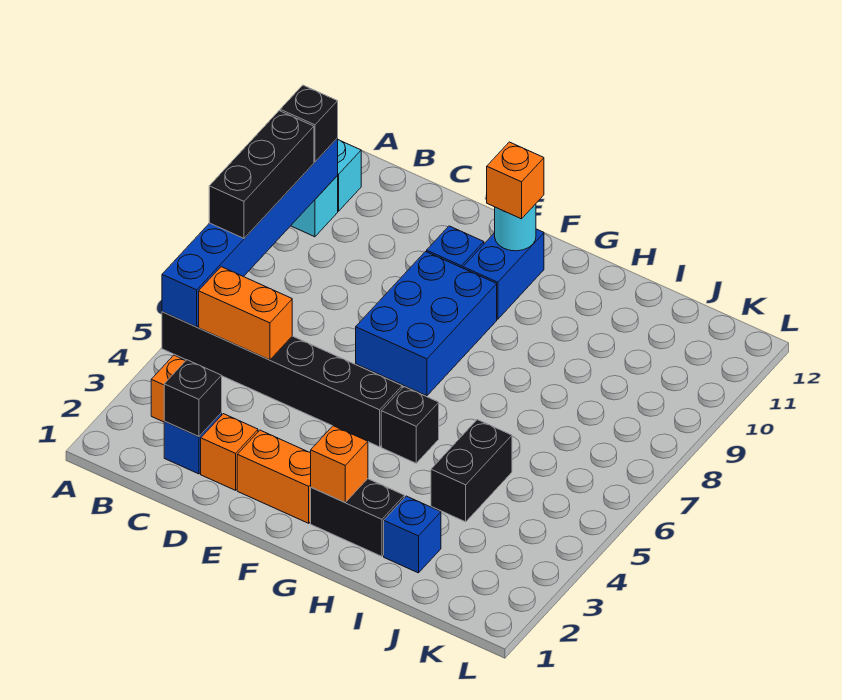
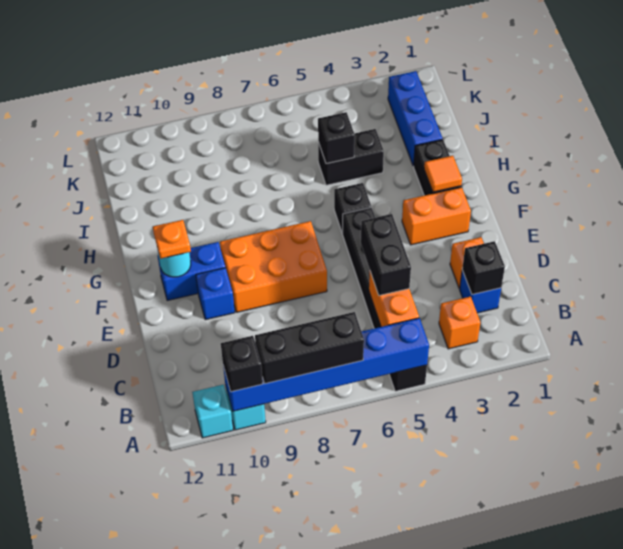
none -> black 1x2 brick [361,214,411,296]
orange 1x2 brick [237,430,311,523] -> orange 1x2 brick turned to [402,187,471,245]
blue 2x3 brick [356,252,497,396] -> orange 2x3 brick [220,221,327,312]
orange 1x1 brick [487,142,544,219] -> orange 1x1 plate [153,220,191,259]
orange 1x1 brick [311,426,368,502] -> orange 1x1 tile [424,156,462,192]
blue 1x1 brick [384,496,441,573] -> blue 1x3 brick [388,71,443,166]
none -> black 1x1 brick [318,112,355,164]

